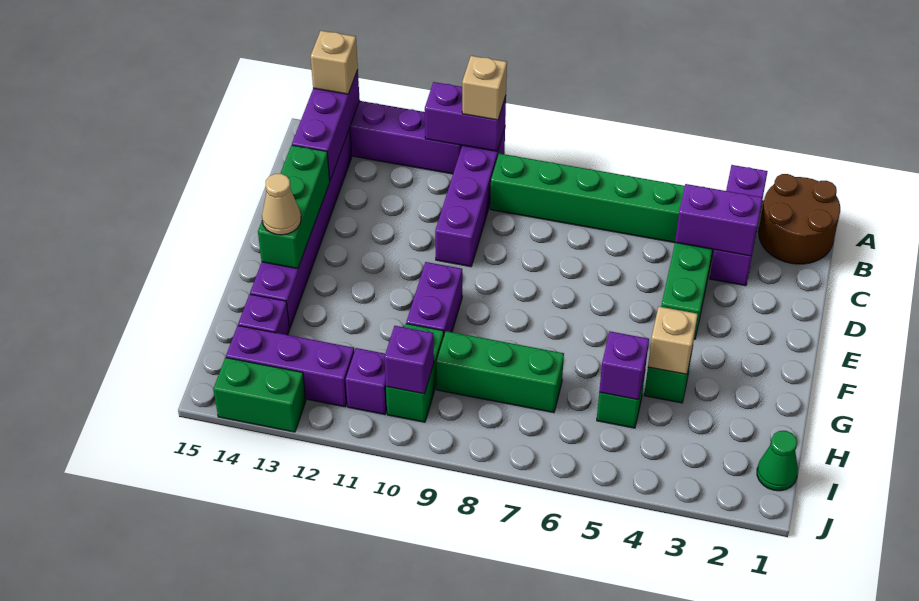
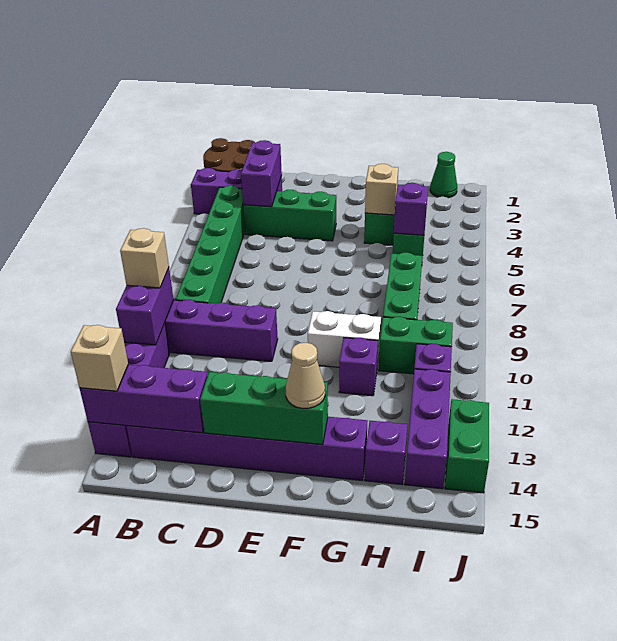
purple 1x2 brick [406,262,462,334] -> white 1x2 brick [308,311,381,367]
purple 1x1 brick [384,326,434,394] -> purple 1x1 brick moved to [339,338,378,396]

